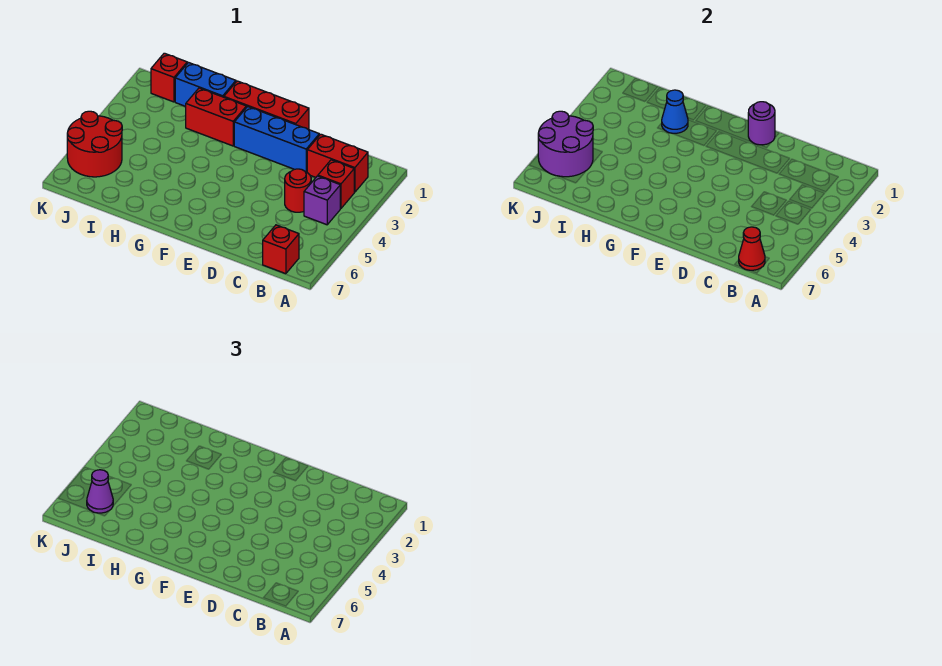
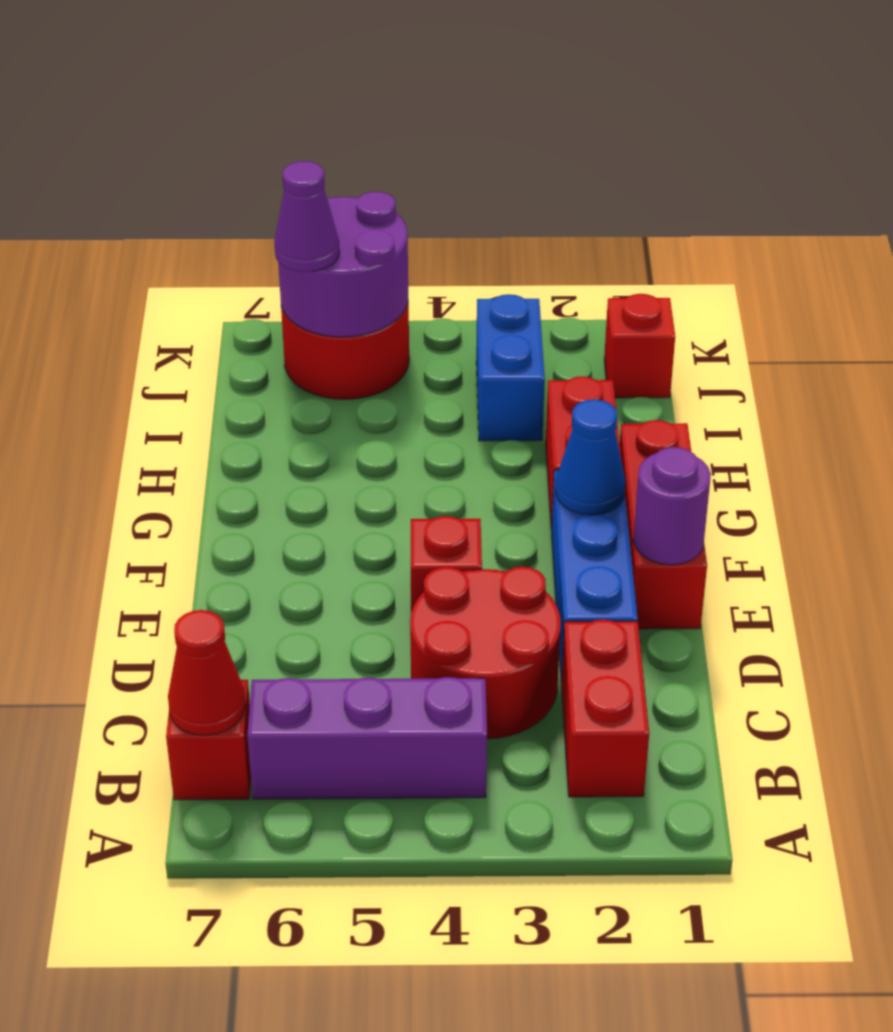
red 1x1 brick [318,160,354,208] -> red 1x1 brick moved to [411,516,482,612]
purple 1x1 brick [304,176,340,225] -> purple 1x3 brick [247,677,487,799]
red 1x1 round brick [285,169,311,212] -> red 2x2 round brick [410,567,561,739]
blue 1x2 brick [175,63,236,106] -> blue 1x2 brick moved to [476,294,545,441]
blue 1x1 cone [662,90,688,134] -> blue 1x1 cone moved to [556,399,625,515]

